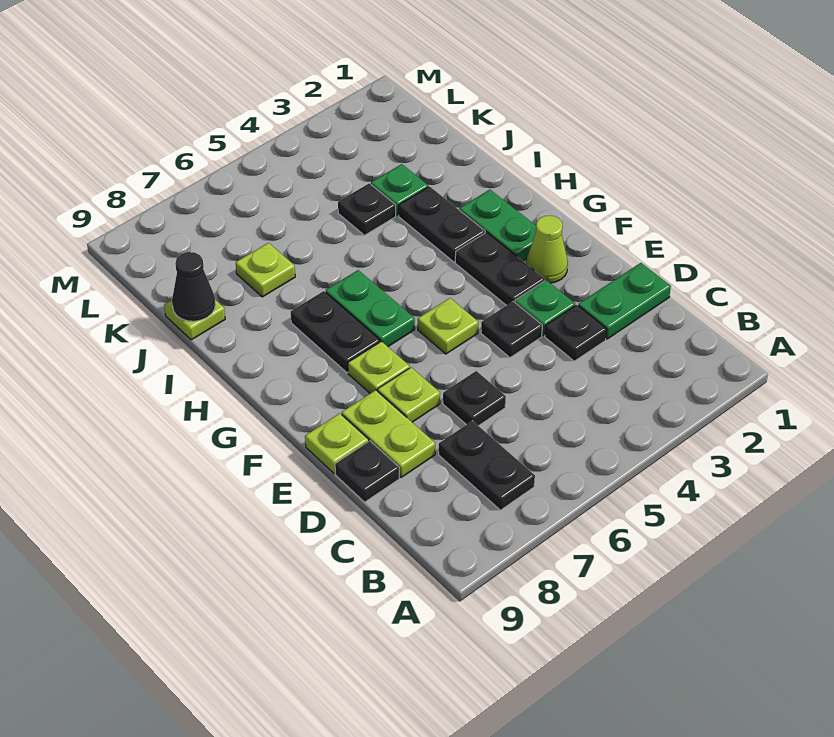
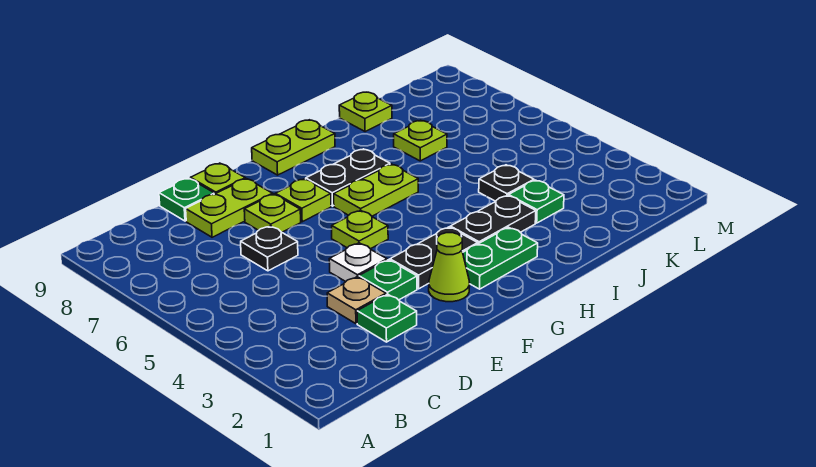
black 1x2 plate [439,421,535,510] -> none
green 1x2 plate [578,263,671,339] -> green 1x1 plate [357,294,417,342]
black 1x1 plate [545,305,607,361] -> tan 1x1 plate [327,277,386,324]
black 1x1 plate [335,441,399,502] -> green 1x1 plate [159,178,214,221]
black 1x1 plate [481,301,542,357] -> white 1x1 plate [329,243,387,282]
green 1x2 plate [326,270,415,347] -> lime 1x2 plate [334,164,418,216]
none -> lime 1x2 plate [252,120,335,175]
black 1x1 cone [172,252,216,321] -> none

